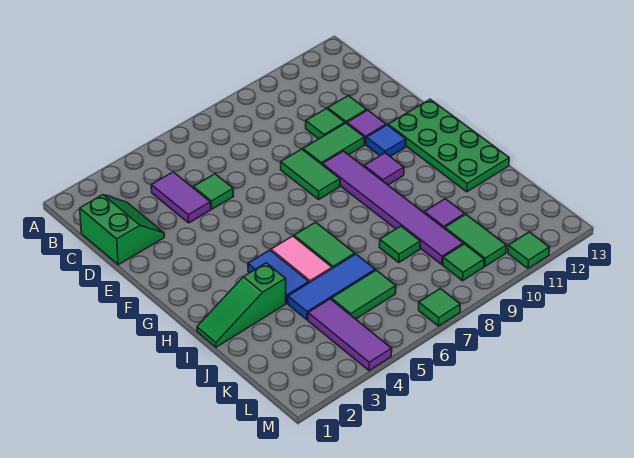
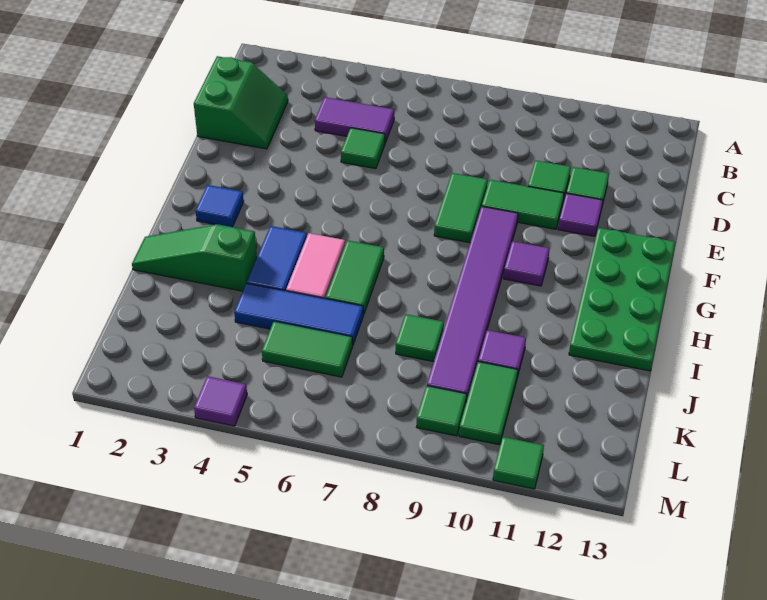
purple 1x2 tile [151,172,211,223] -> purple 1x2 tile turned to [315,97,394,143]
blue 1x1 tile [366,125,406,156] -> blue 1x1 tile moved to [196,185,244,227]
purple 1x3 tile [308,299,392,371] -> purple 1x1 tile [194,376,247,426]
green 1x1 tile [419,289,460,326] -> none

